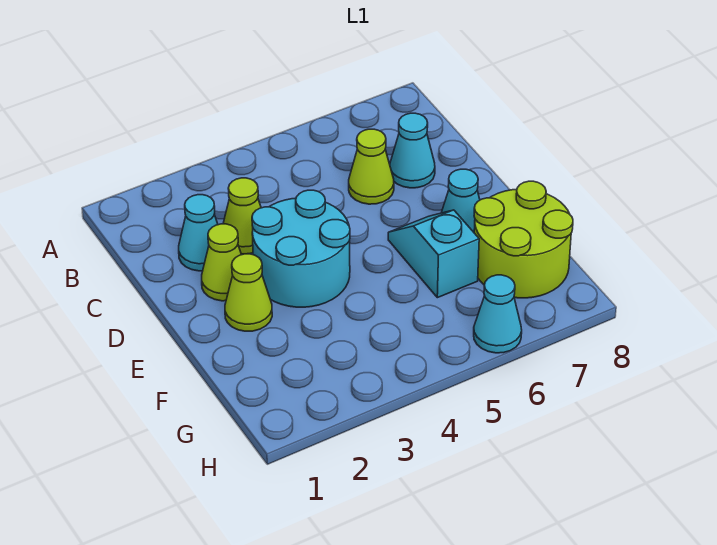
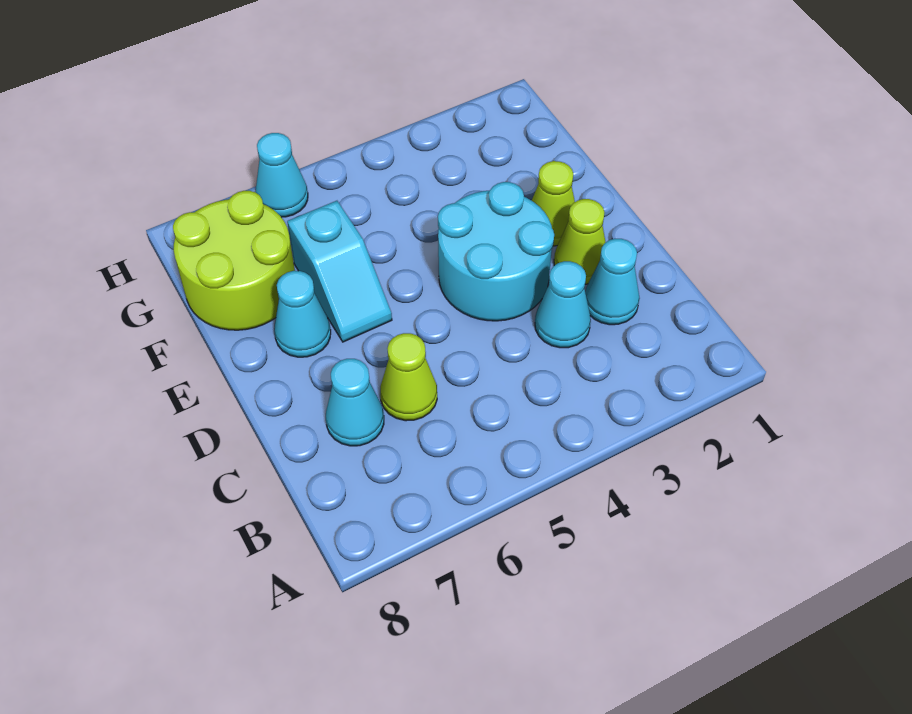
lime 1x1 cone [223,178,261,254] -> cyan 1x1 cone [535,261,591,348]

